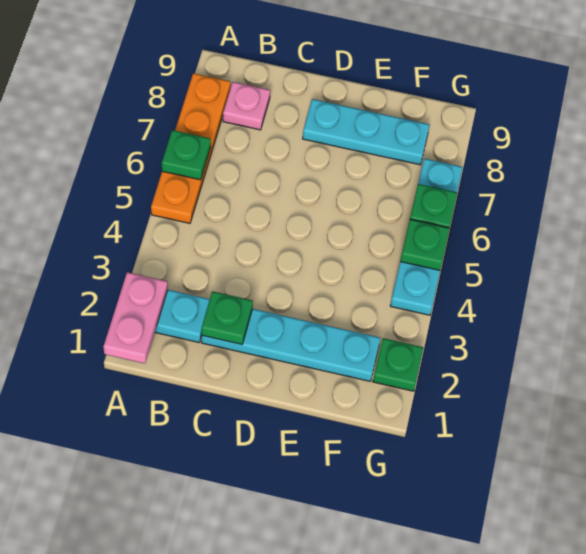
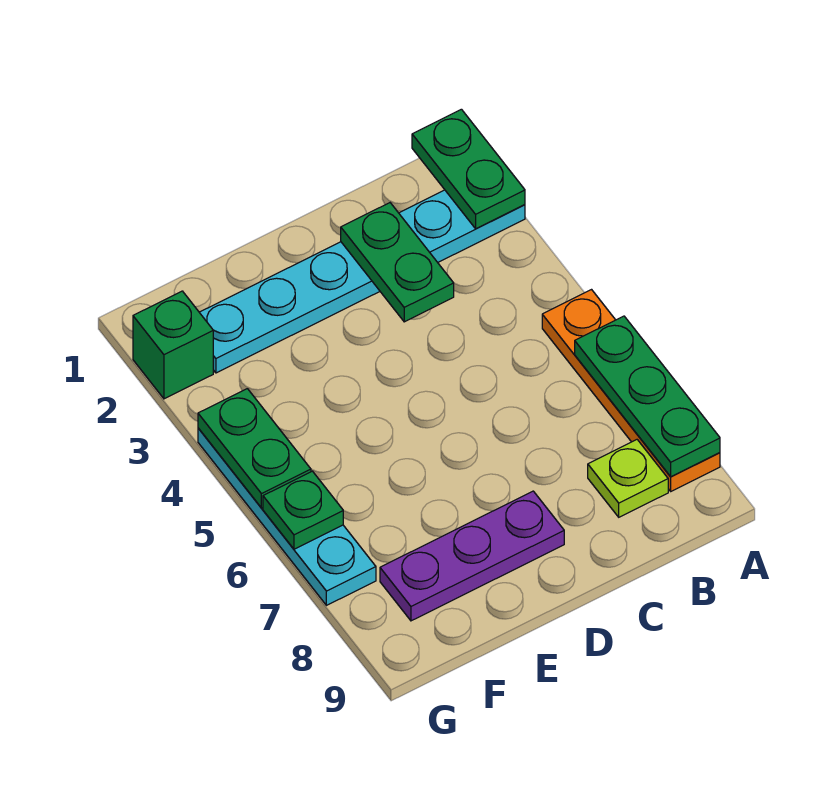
pink 1x2 plate [103,272,168,363] -> green 1x2 plate [412,109,525,229]
green 1x1 plate [162,130,211,180] -> green 1x3 plate [575,316,720,477]
pink 1x1 plate [223,82,270,130] -> lime 1x1 plate [588,440,668,517]
green 1x1 plate [202,291,253,344] -> green 1x2 plate [341,203,454,322]
cyan 1x3 plate [303,99,430,165] -> purple 1x3 plate [380,491,564,621]
green 1x1 plate [373,338,423,391] -> green 1x1 brick [133,291,213,399]
green 1x1 plate [400,219,450,270] -> green 1x2 plate [198,389,311,508]

